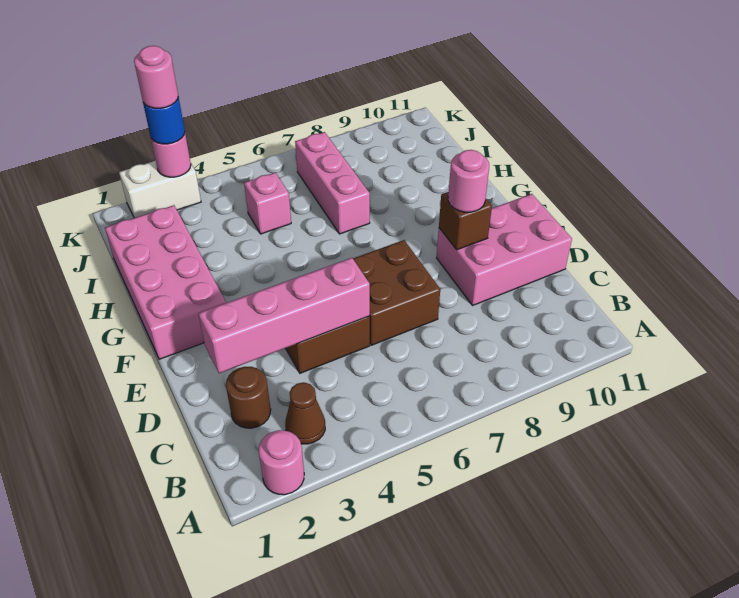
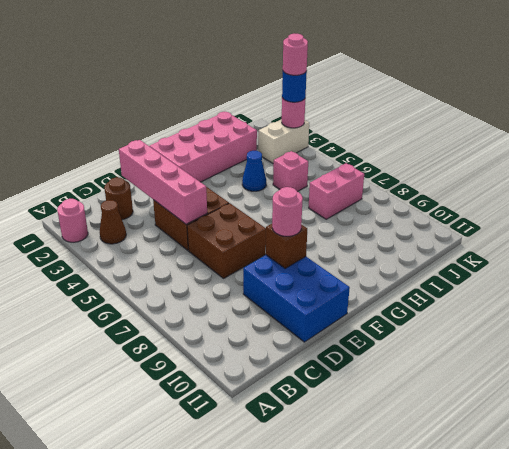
pink 2x3 brick [437,194,572,305] -> blue 2x3 brick [243,255,350,342]
none -> blue 1x1 cone [242,151,266,191]
pink 1x3 brick [295,132,370,234] -> pink 1x2 brick [309,163,364,219]
white 1x2 brick [119,161,201,218] -> white 1x2 brick turned to [258,119,309,163]

